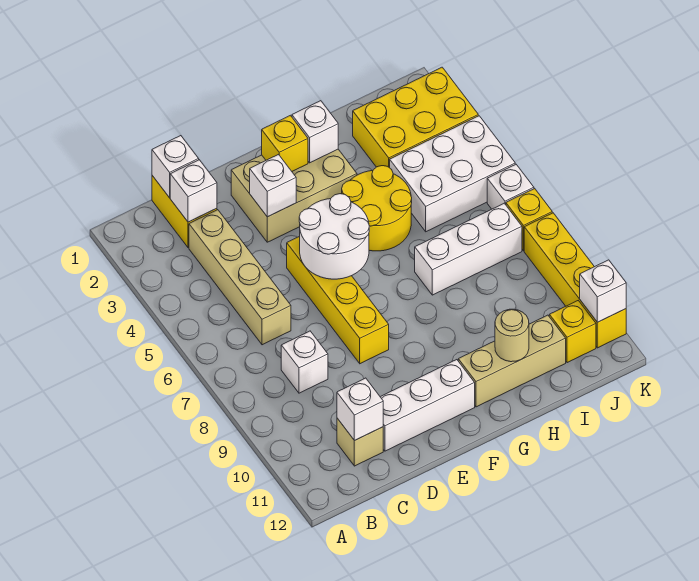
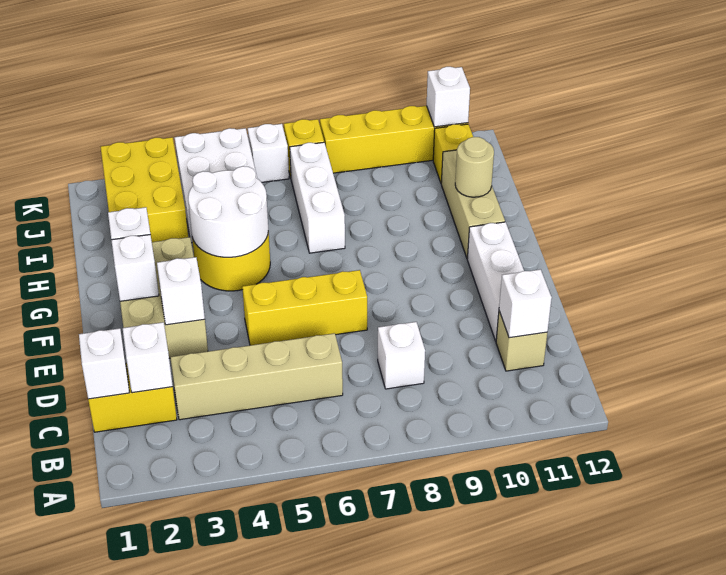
yellow 1x4 brick [287,236,389,364] -> yellow 1x3 brick [242,270,367,345]
white 2x2 round brick [299,194,369,279] -> white 2x2 round brick moved to [188,166,268,257]
yellow 1x1 brick [262,115,308,171] -> white 1x1 brick [111,235,159,301]

